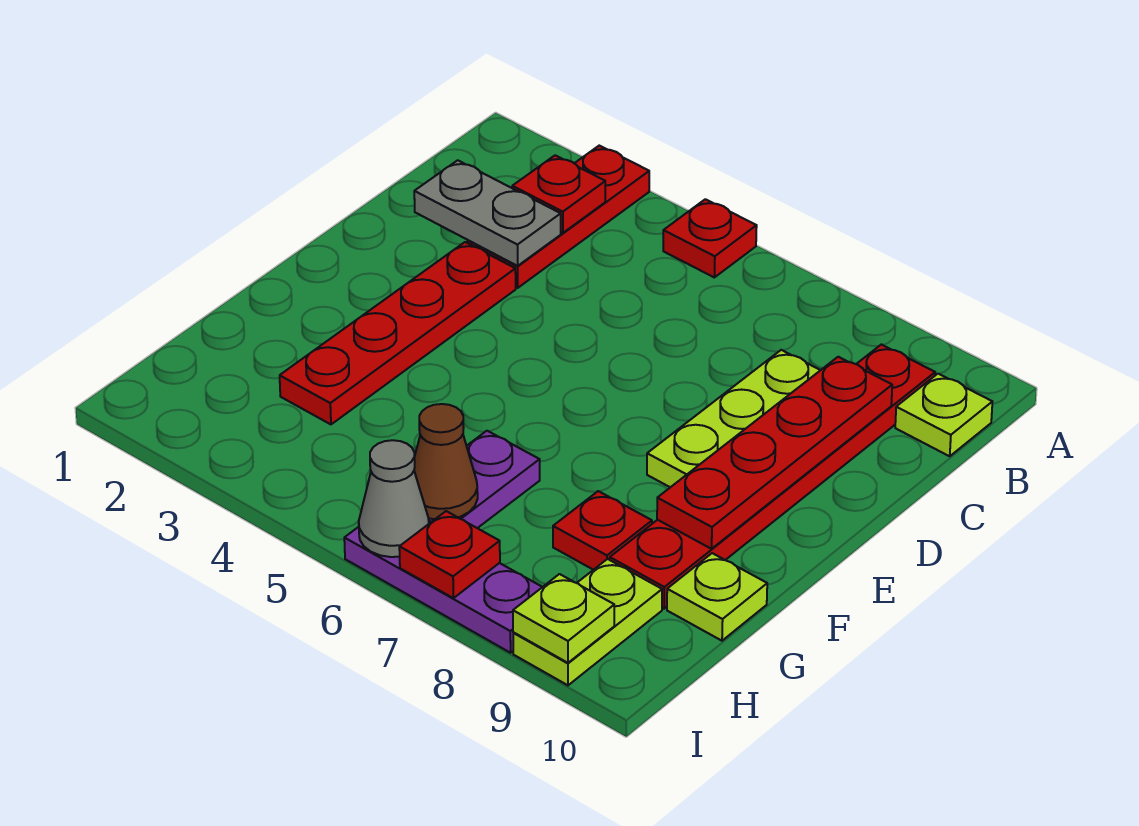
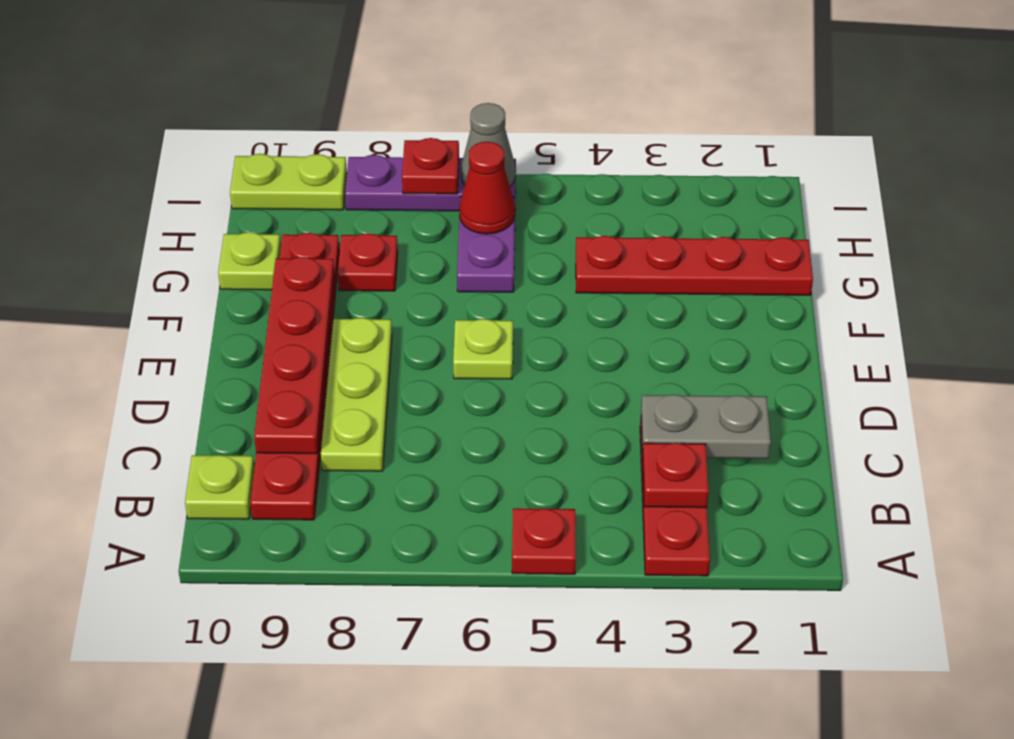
red 1x4 plate [280,242,516,424] -> red 1x4 plate turned to [576,236,813,295]
brown 1x1 cone [414,404,478,519] -> red 1x1 cone [459,142,515,234]
lime 1x2 plate [513,559,662,685] -> lime 1x2 plate turned to [230,154,347,210]
lime 1x1 plate [513,574,614,663] -> lime 1x1 plate moved to [453,319,513,379]

